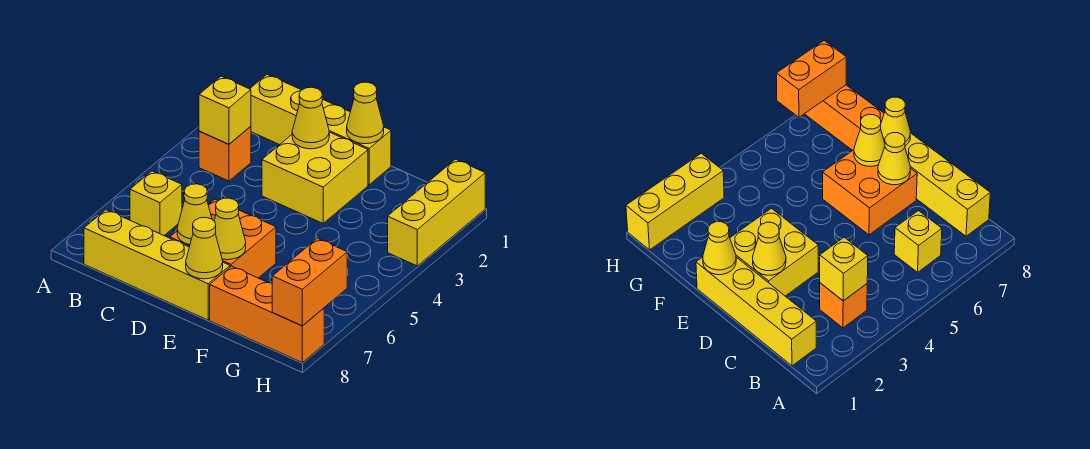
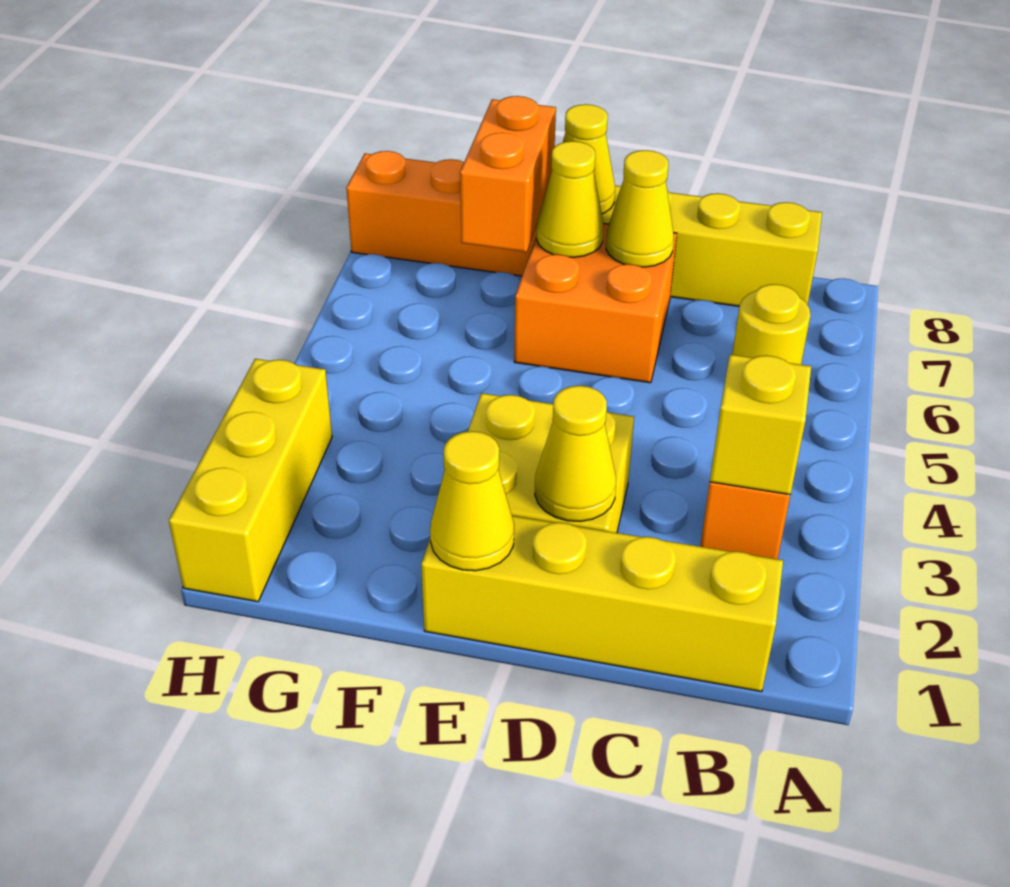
yellow 1x1 brick [130,171,182,235] -> yellow 1x1 round brick [732,284,811,365]
orange 1x2 brick [272,238,347,326] -> orange 1x2 brick moved to [460,96,556,252]

